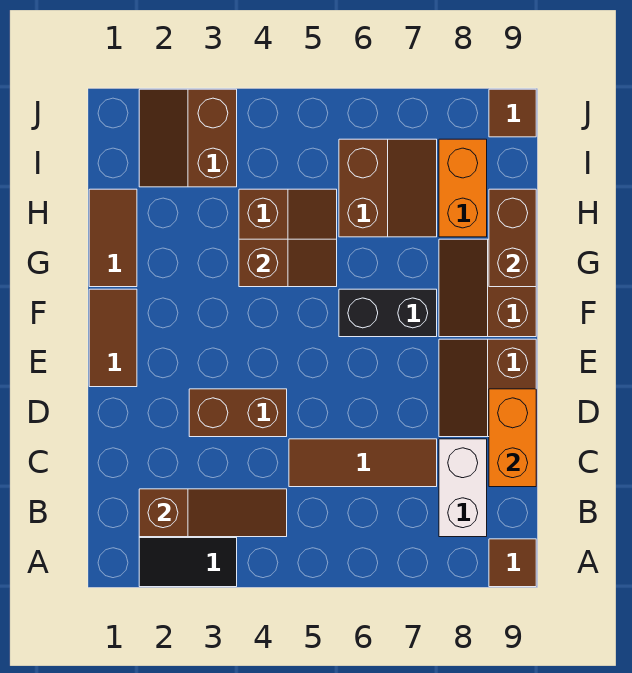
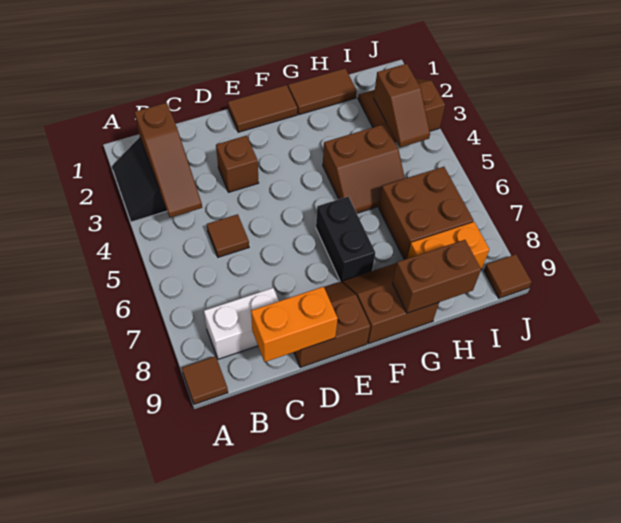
brown 1x3 tile [289,439,437,487] -> brown 1x1 tile [207,214,249,257]
brown 1x2 brick [189,389,287,437] -> brown 1x1 brick [216,136,259,192]
brown 1x2 slope [239,239,337,287] -> brown 1x2 slope moved to [374,64,430,147]
brown 2x2 slope [339,139,437,237] -> brown 2x2 brick [379,167,474,260]

